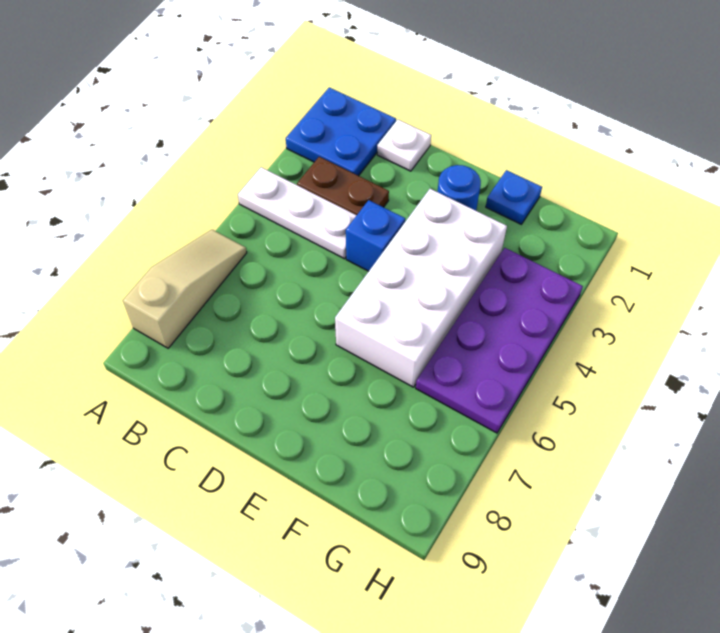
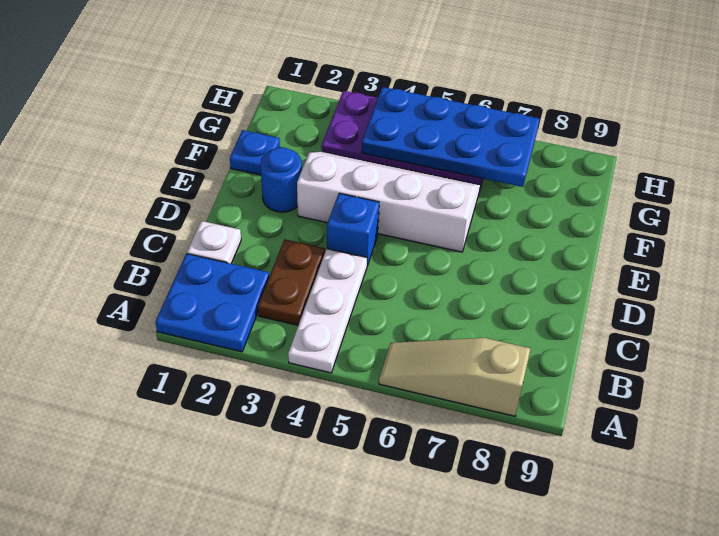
white 2x4 brick [335,189,507,387] -> white 2x4 slope [297,151,480,252]
none -> blue 2x4 plate [361,87,539,187]

